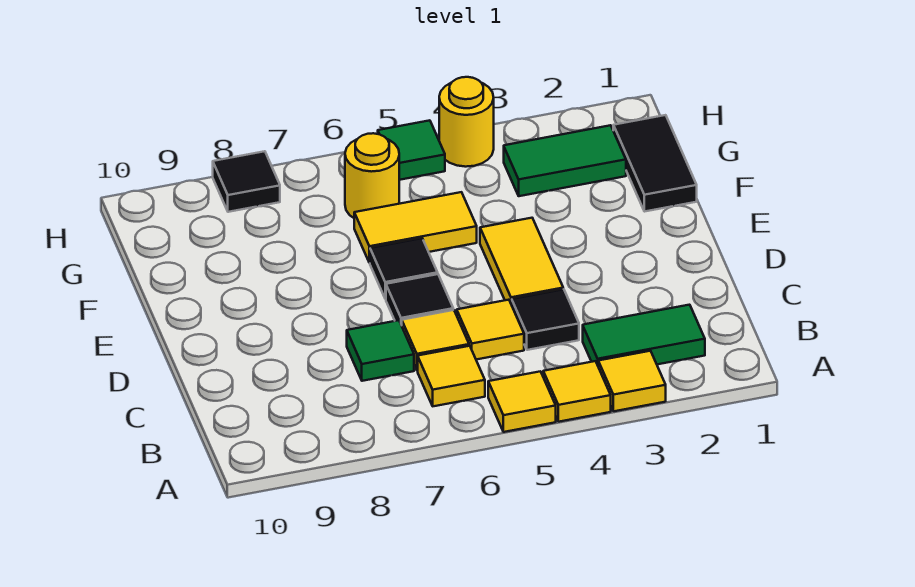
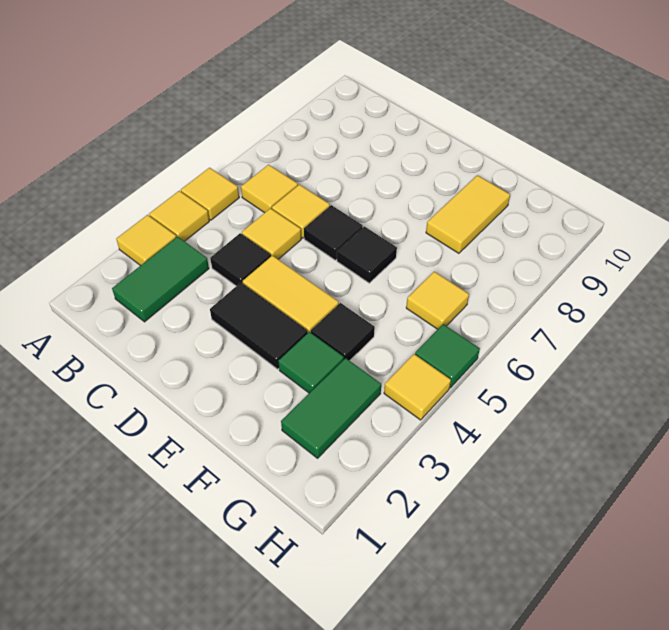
green 1x1 tile [347,320,414,381] -> green 1x1 tile moved to [278,332,344,393]
black 1x2 tile [613,115,697,212] -> black 1x2 tile moved to [210,283,308,369]
yellow 1x2 tile [354,192,477,263] -> yellow 1x2 tile moved to [426,175,510,253]
yellow 1x1 round brick [345,133,399,218] -> yellow 1x1 tile [406,272,469,329]
yellow 1x1 round brick [439,77,494,167] -> yellow 1x1 tile [384,354,451,420]
black 1x1 tile [213,151,280,212] -> black 1x1 tile moved to [311,303,375,361]

